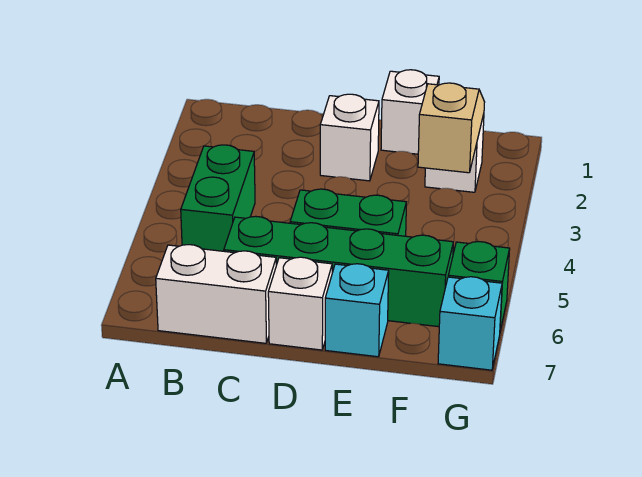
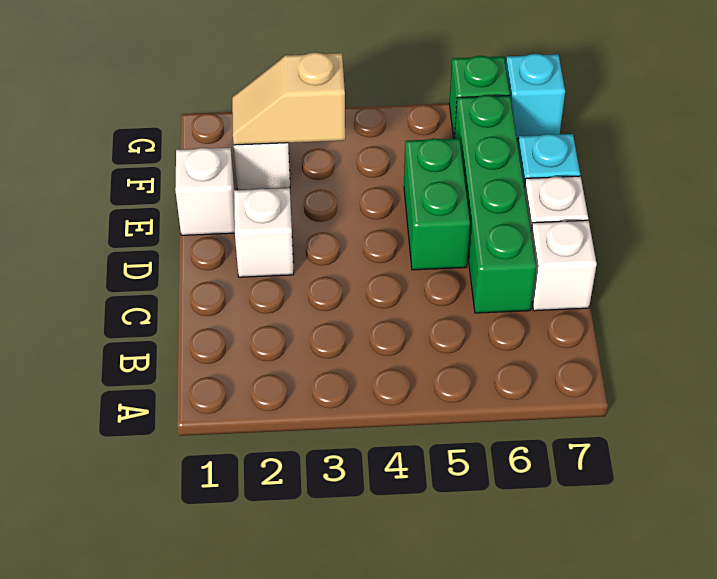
green 1x2 brick [181,145,255,251] -> none
white 1x2 brick [156,245,276,343] -> white 1x1 brick [531,220,597,311]

